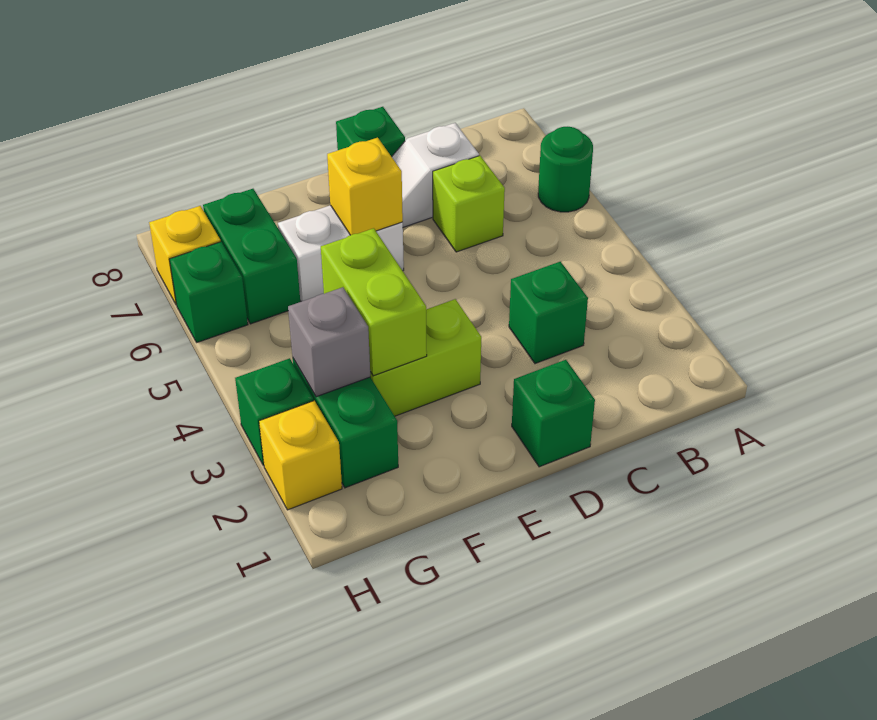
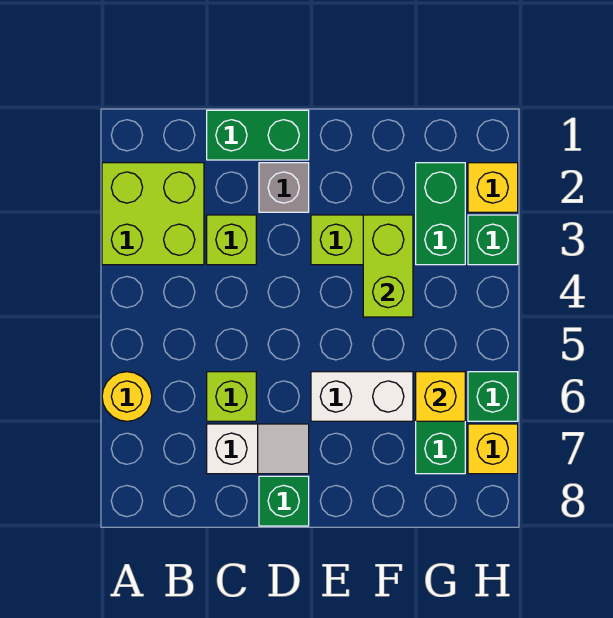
none -> lime 2x2 brick [102,163,204,265]
green 1x1 round brick [538,127,593,212] -> yellow 1x1 round brick [102,372,152,421]
green 1x1 brick [509,262,588,364] -> lime 1x1 brick [207,215,256,265]
green 1x1 brick [512,360,595,467] -> green 1x2 brick [207,110,309,160]
yellow 1x1 brick [327,138,403,235] -> yellow 1x1 brick moved to [416,372,465,421]
grey 1x1 brick [288,287,370,397] -> grey 1x1 brick moved to [259,163,309,212]

